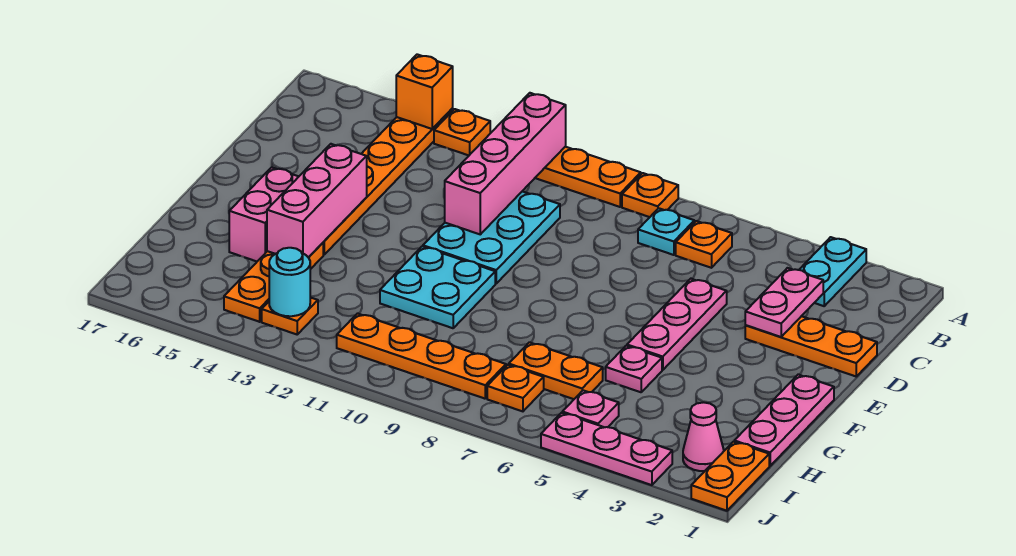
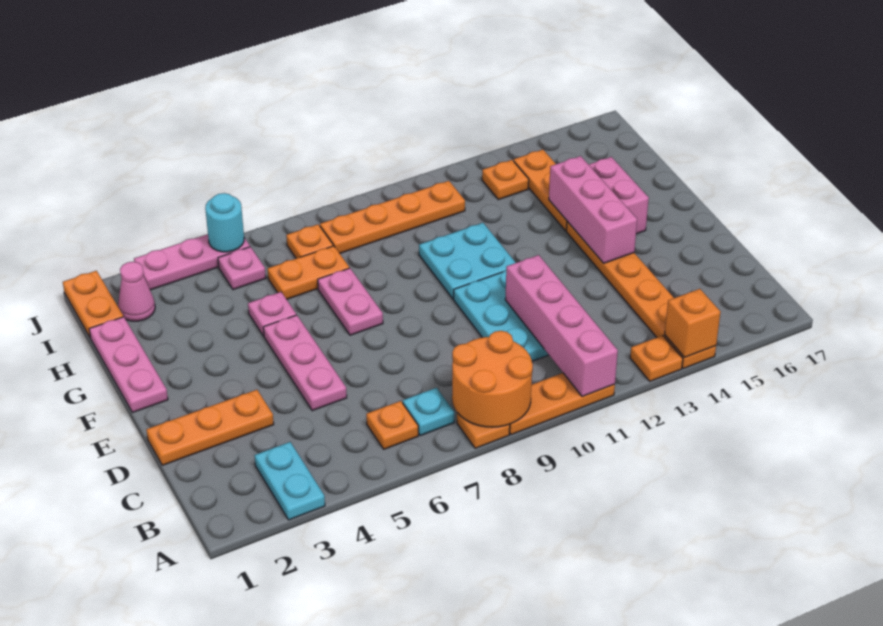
none -> orange 2x2 round brick [452,331,533,427]
pink 1x2 plate [745,268,823,337] -> pink 1x2 plate moved to [318,268,383,335]
cyan 1x1 round brick [269,248,310,316] -> cyan 1x1 round brick moved to [205,193,244,252]

